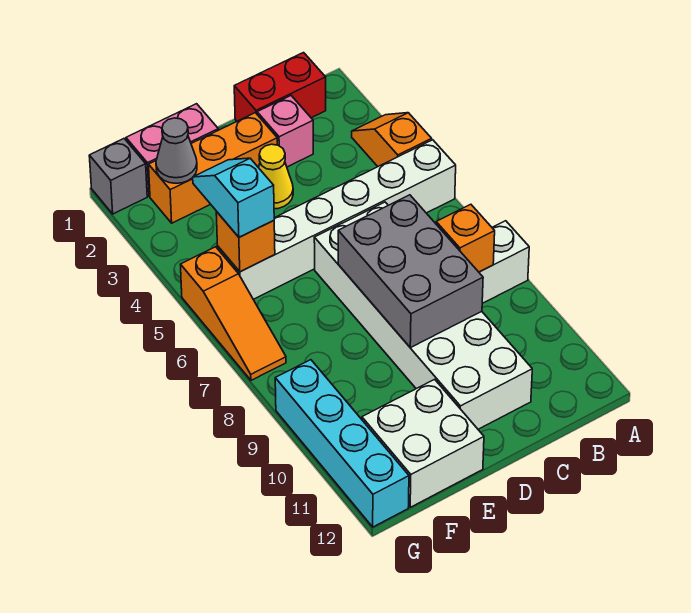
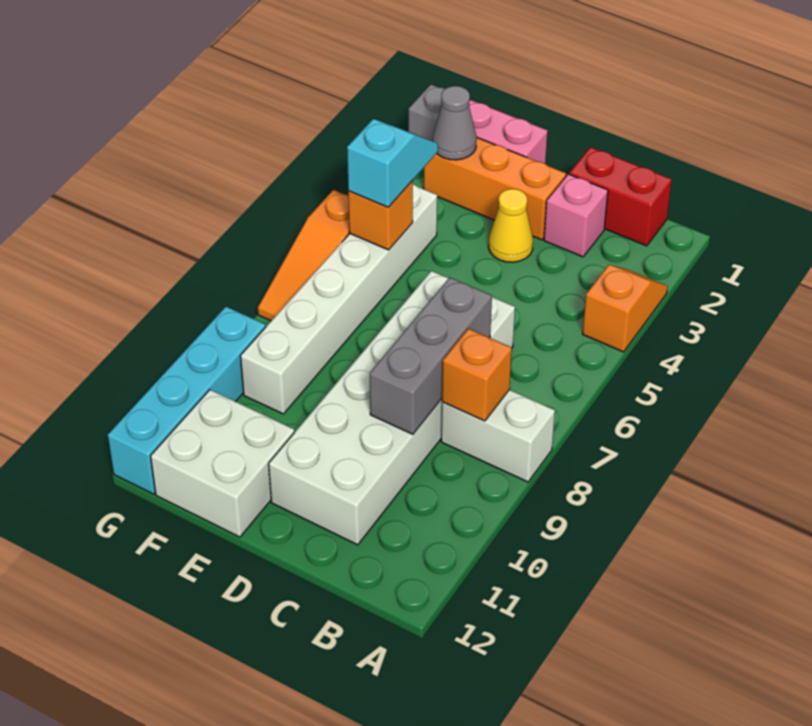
white 1x6 brick [218,140,456,299] -> white 1x6 brick turned to [240,184,437,414]
grey 2x3 brick [338,195,483,348] -> grey 1x3 brick [370,277,492,434]

